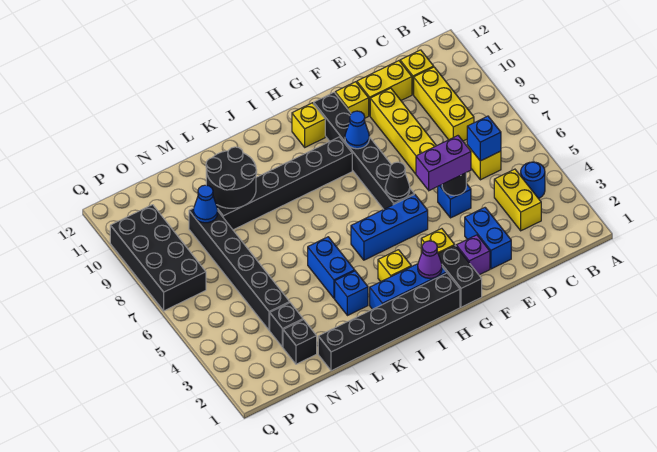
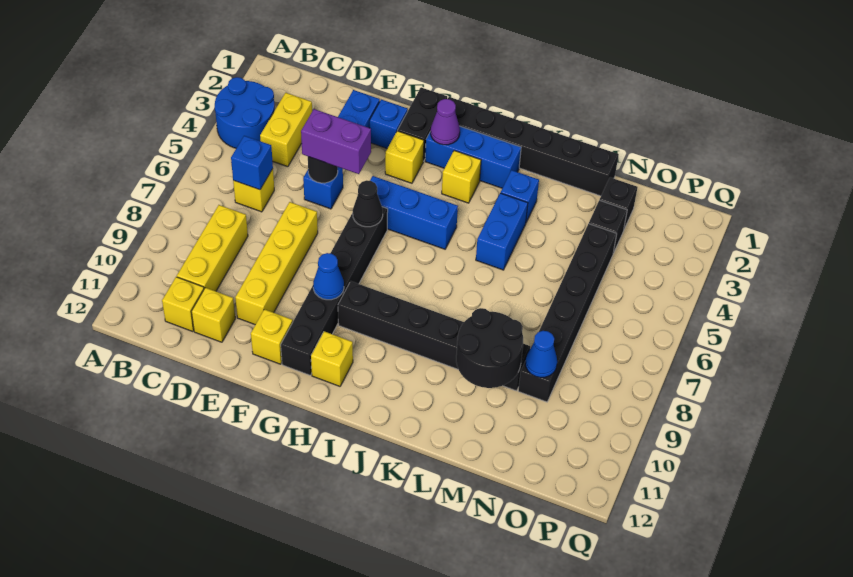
blue 1x1 round brick [521,162,545,199] -> blue 2x2 round brick [215,77,275,148]
yellow 1x2 brick [357,61,412,116] -> yellow 1x1 brick [191,288,235,342]
purple 1x1 brick [456,235,490,275] -> blue 1x1 brick [370,99,408,148]
black 2x4 brick [110,205,206,311] -> none

